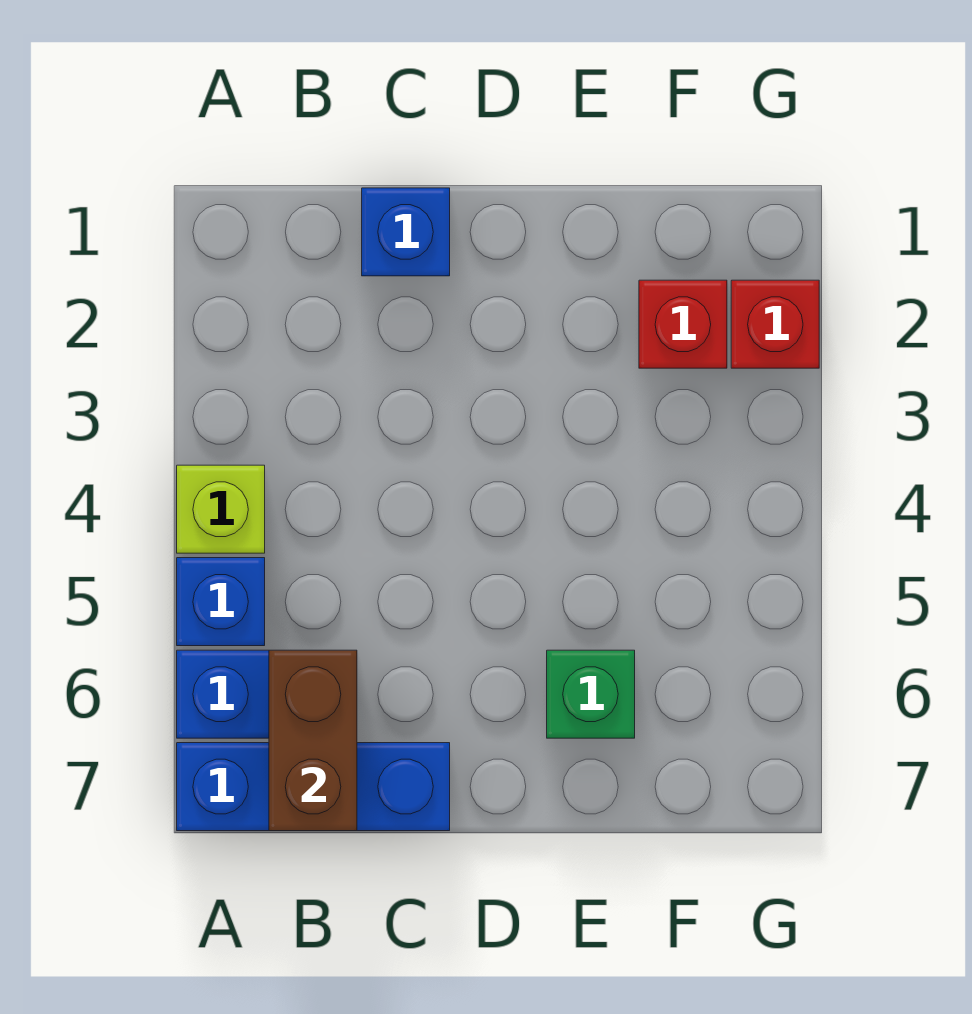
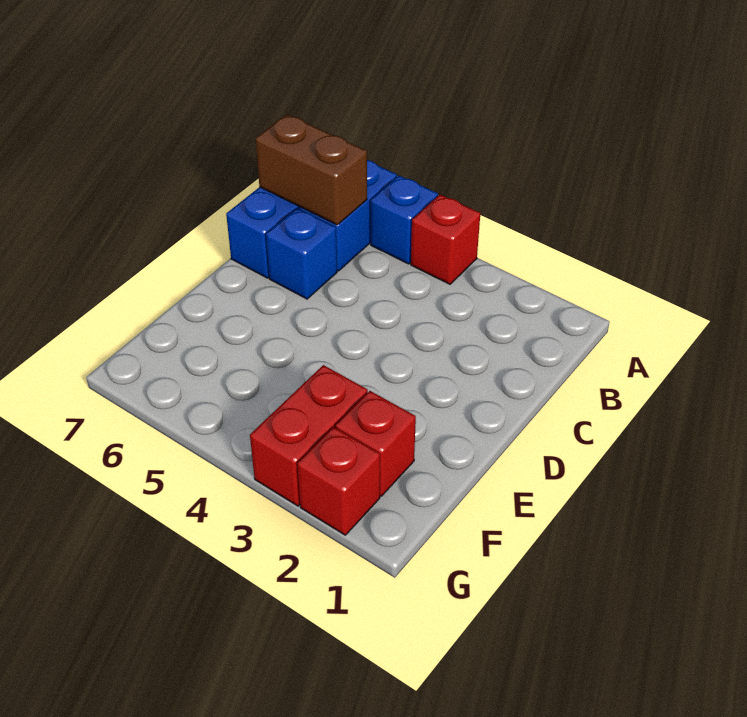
lime 1x1 brick [177,465,265,553] -> red 1x1 brick [411,194,480,284]
blue 1x1 brick [362,188,450,276] -> blue 1x1 brick moved to [266,208,337,299]
green 1x1 brick [547,650,635,738] -> none
none -> red 1x2 brick [250,365,368,506]

